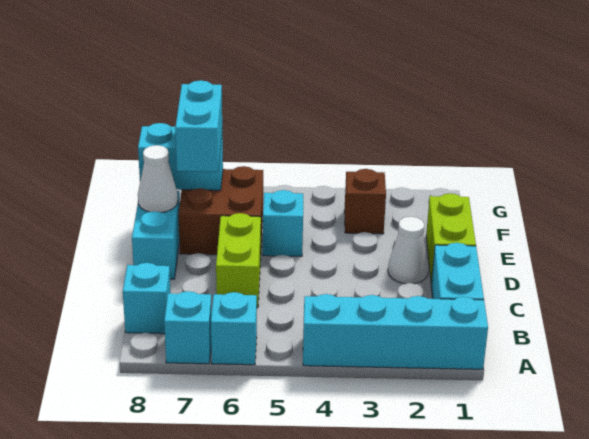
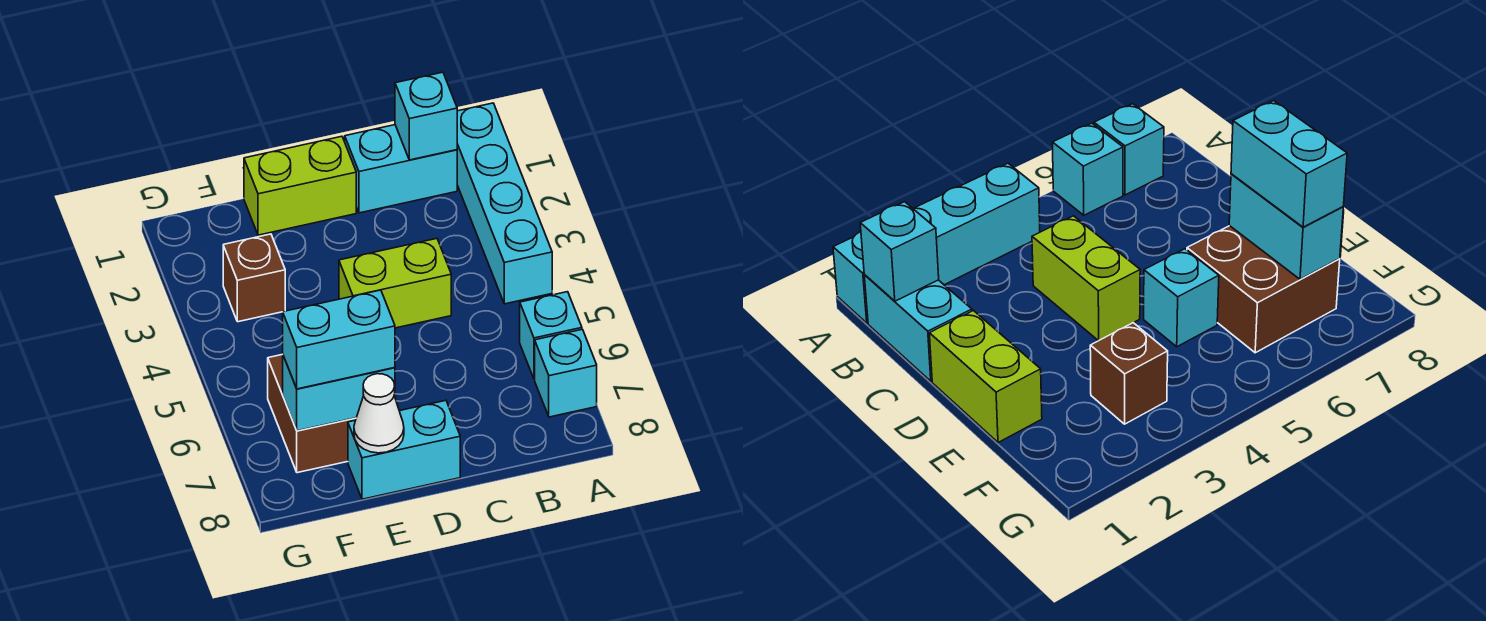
cyan 1x1 brick [123,263,170,334] -> cyan 1x1 brick moved to [395,72,457,160]
lime 1x2 brick [216,213,261,308] -> lime 1x2 brick moved to [339,239,451,328]
white 1x1 cone [388,217,428,284] -> none
cyan 1x2 brick [138,123,223,190] -> cyan 1x2 brick turned to [283,356,395,431]

